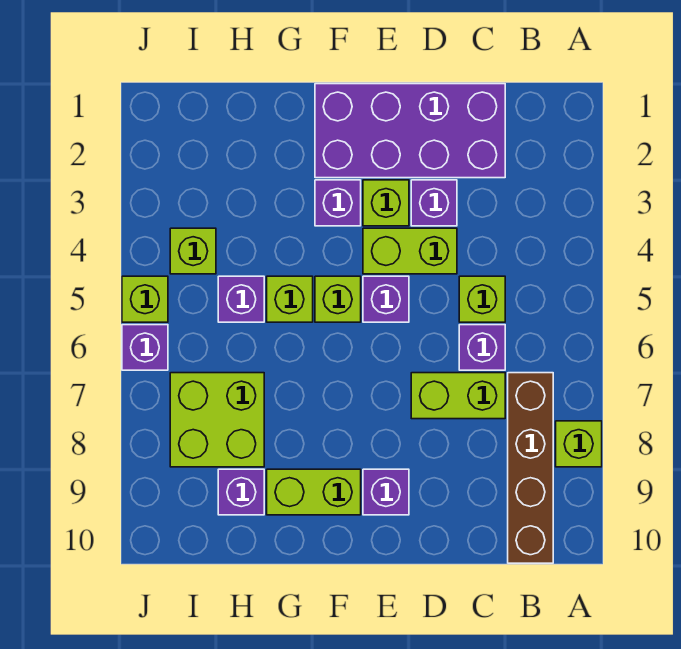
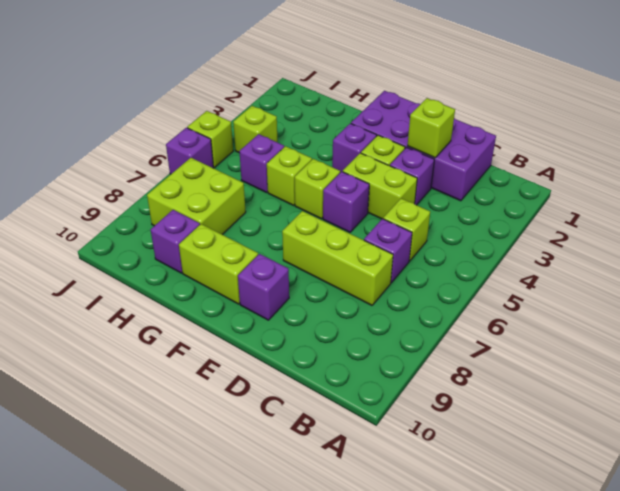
lime 1x1 brick [556,421,602,467] -> lime 1x1 brick moved to [407,98,455,158]
brown 1x4 brick [508,373,553,563] -> none
lime 1x2 brick [411,373,505,419] -> lime 1x3 brick [282,211,393,305]

